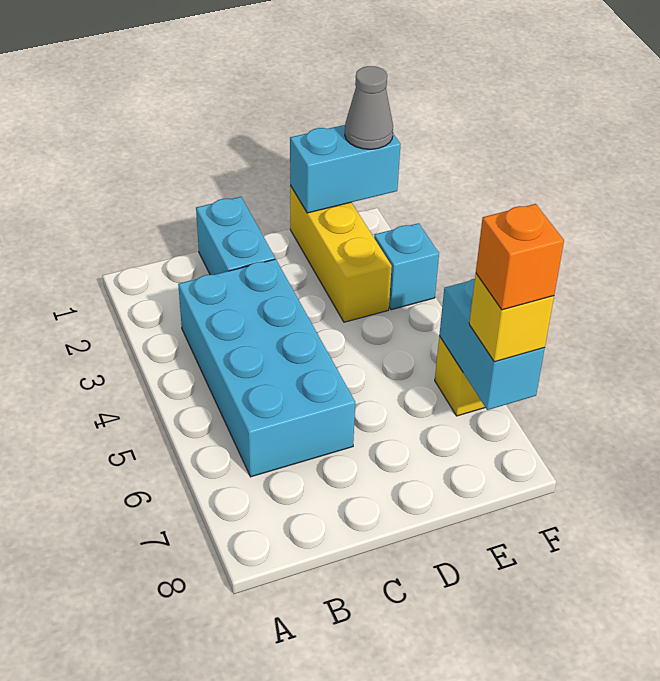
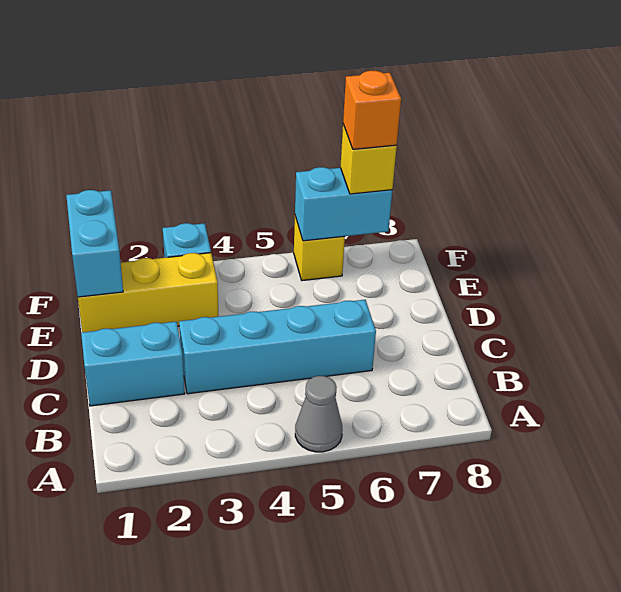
cyan 2x4 brick [178,259,355,477] -> cyan 1x4 brick [179,300,376,394]
grey 1x1 cone [345,66,393,149] -> grey 1x1 cone moved to [295,376,342,452]

